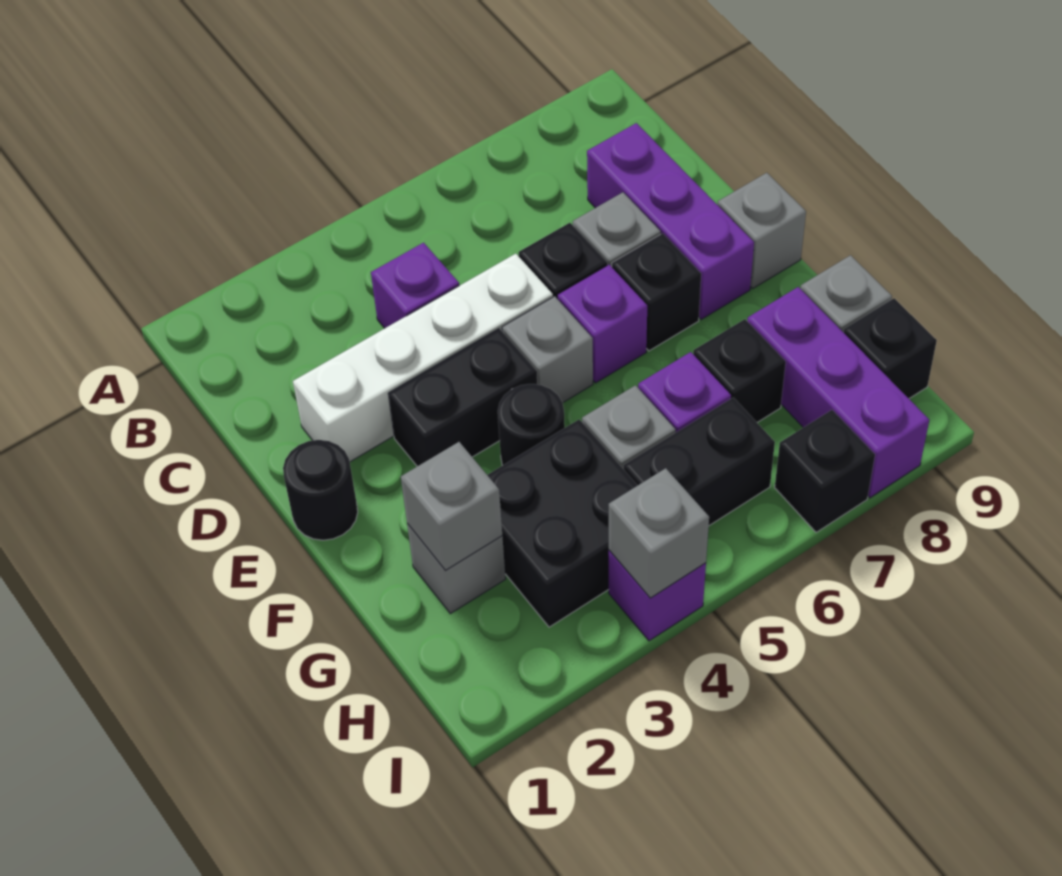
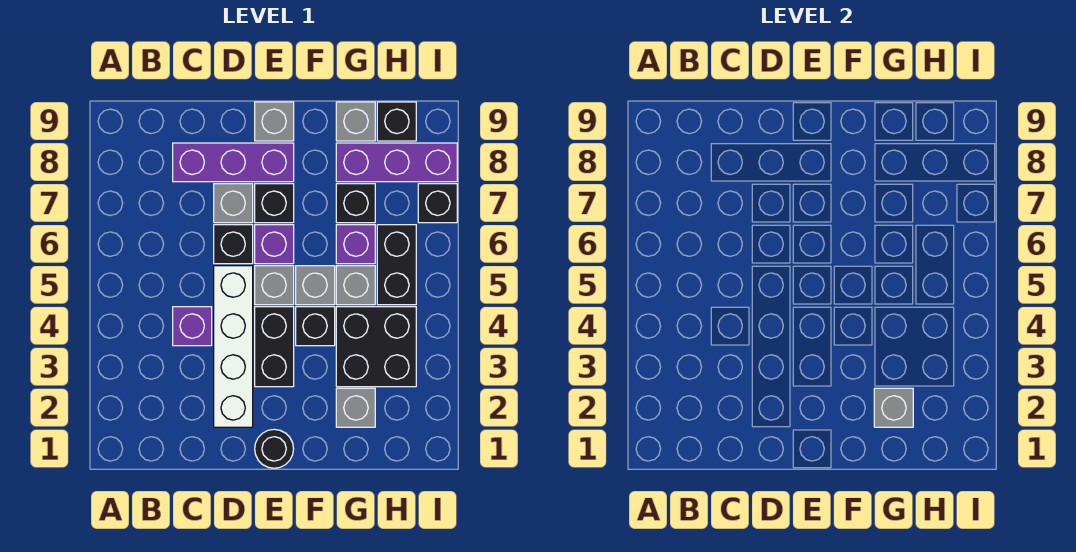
black 1x1 round brick [498,384,565,465] -> black 1x1 brick [296,307,335,346]
purple 1x1 brick [609,551,706,641] -> none
grey 1x1 brick [609,468,709,598] -> grey 1x1 brick moved to [296,266,335,305]

